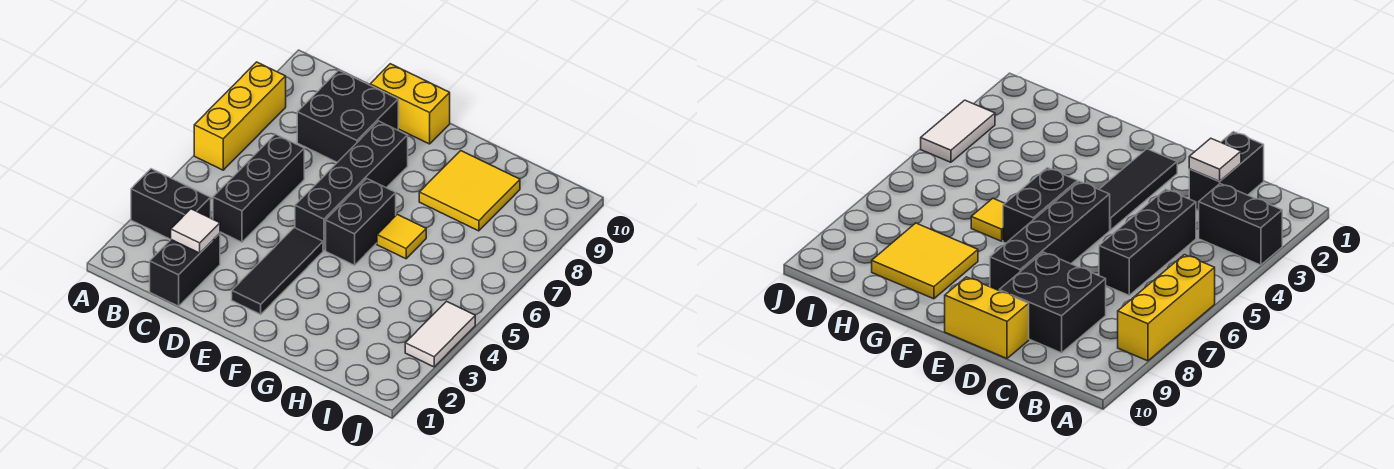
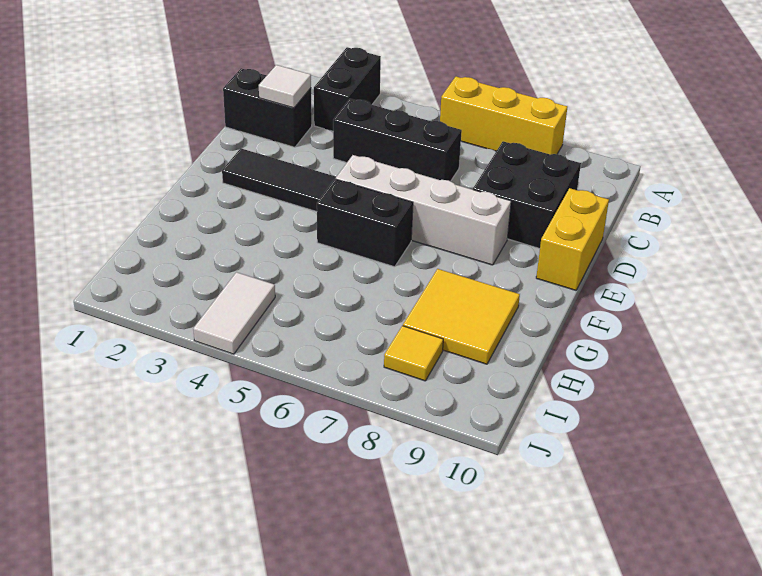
black 1x4 brick [295,121,408,250] -> white 1x4 brick [336,155,511,265]
yellow 1x1 tile [377,214,426,259] -> yellow 1x1 tile moved to [384,326,443,381]
white 1x2 tile [405,301,475,367] -> white 1x2 tile turned to [193,272,275,354]

